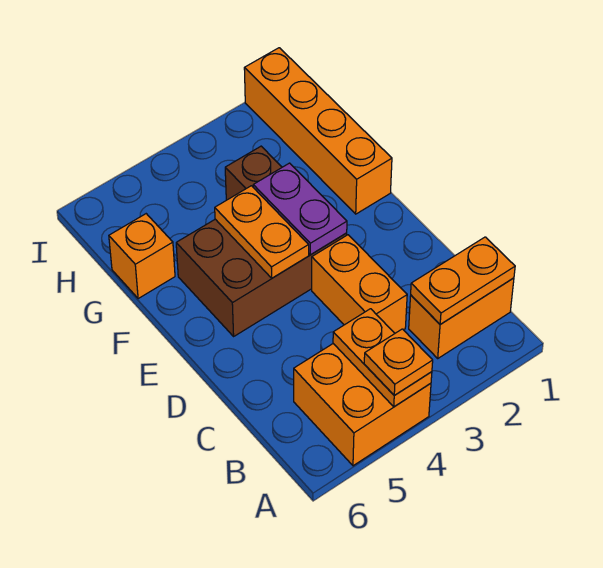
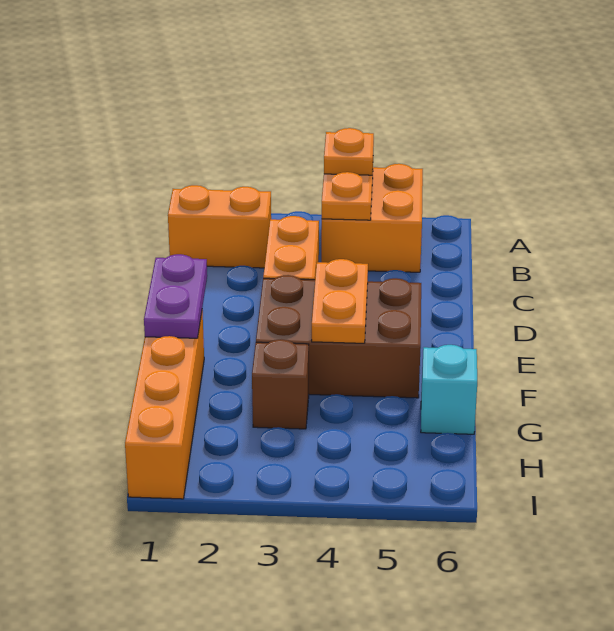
orange 1x2 plate [411,237,515,324] -> none
purple 1x2 plate [253,163,347,255] -> purple 1x2 plate moved to [144,254,207,338]
orange 1x1 brick [109,214,175,299] -> cyan 1x1 brick [421,345,477,434]

